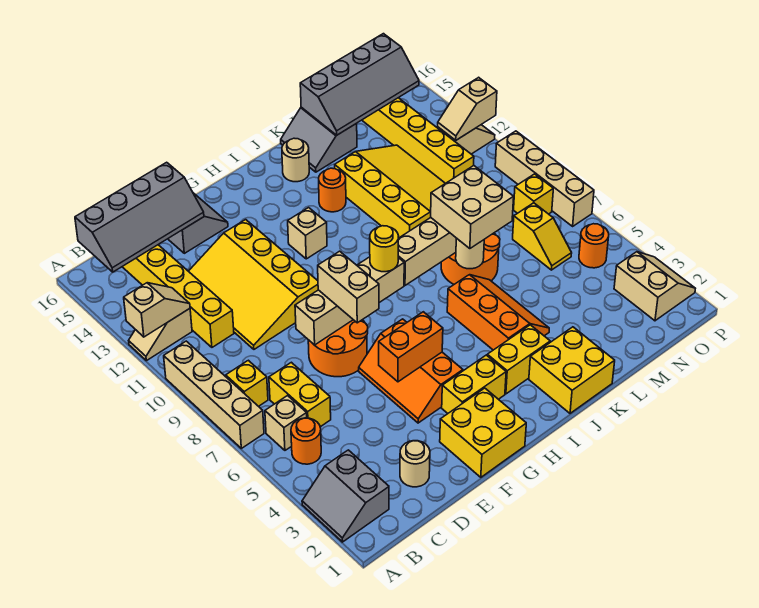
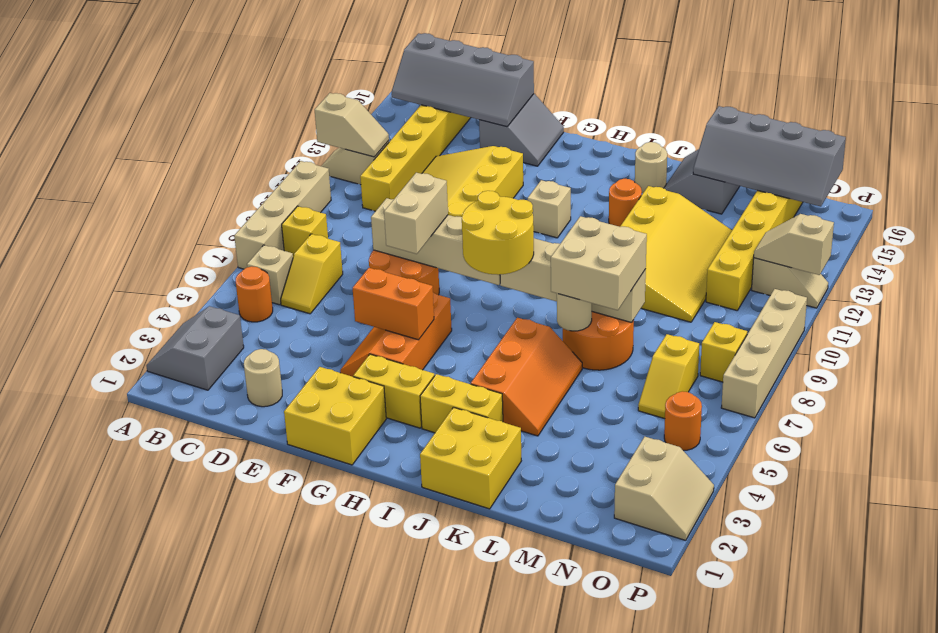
yellow 1x2 brick [269,362,331,427] -> yellow 1x2 slope [281,234,343,314]
yellow 1x1 round brick [370,226,399,272] -> yellow 2x2 round brick [462,191,534,275]

